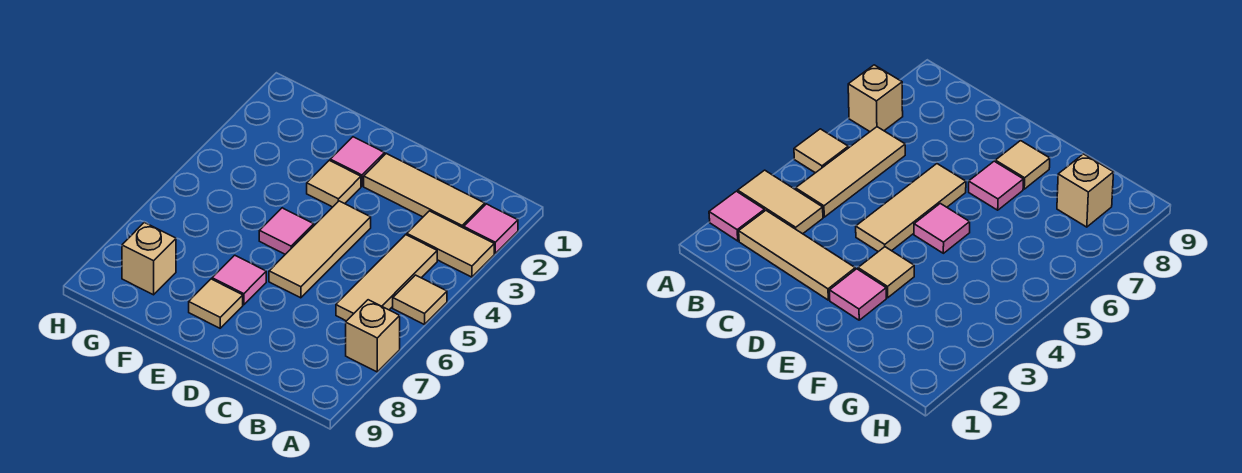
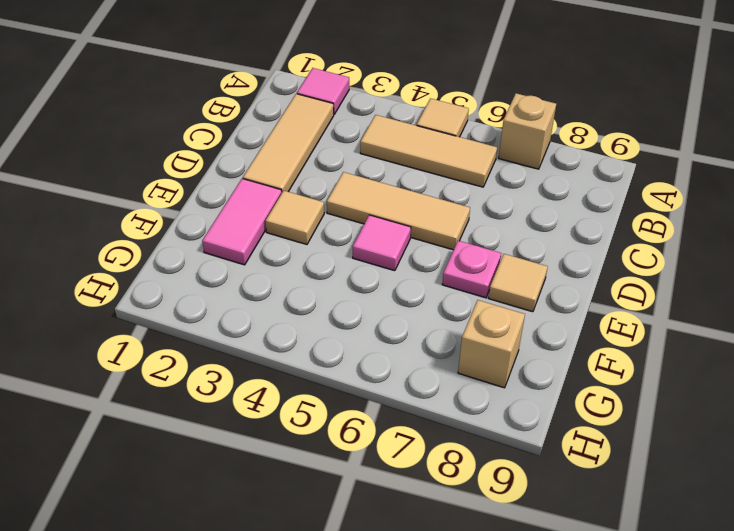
tan 1x2 tile [407,211,494,277] -> none
pink 1x1 tile [330,137,385,186] -> pink 1x2 tile [202,179,282,265]
pink 1x1 tile [212,255,266,305] -> pink 1x1 plate [442,241,501,298]

